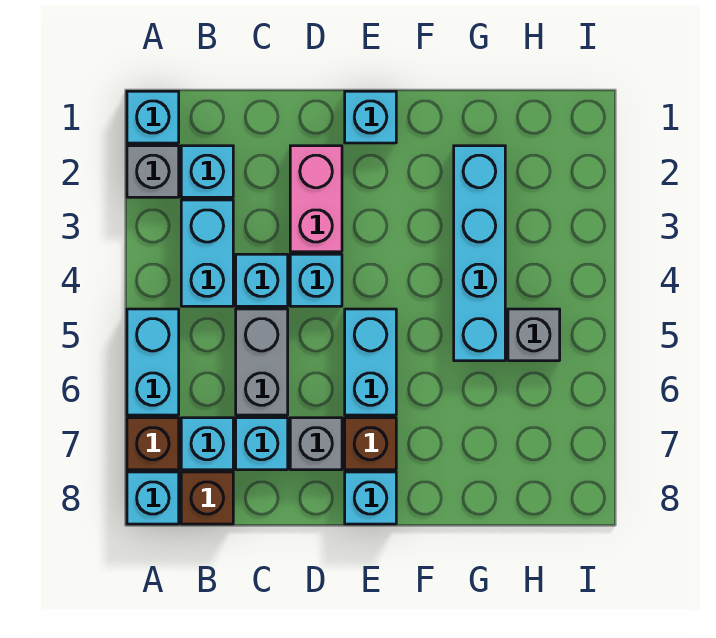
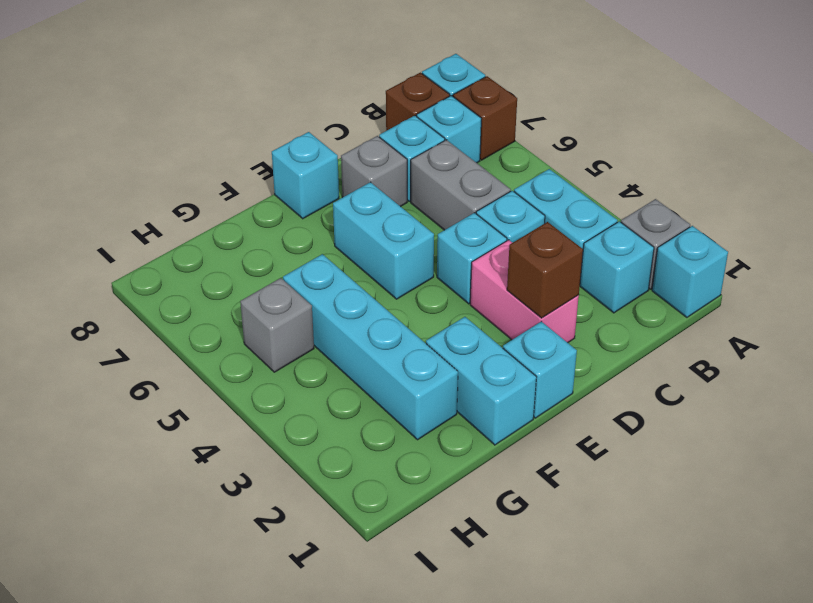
cyan 1x2 brick [127,309,179,415] -> cyan 1x2 brick moved to [426,317,536,445]
brown 1x1 brick [345,418,396,470] -> brown 1x1 brick moved to [507,222,583,318]

